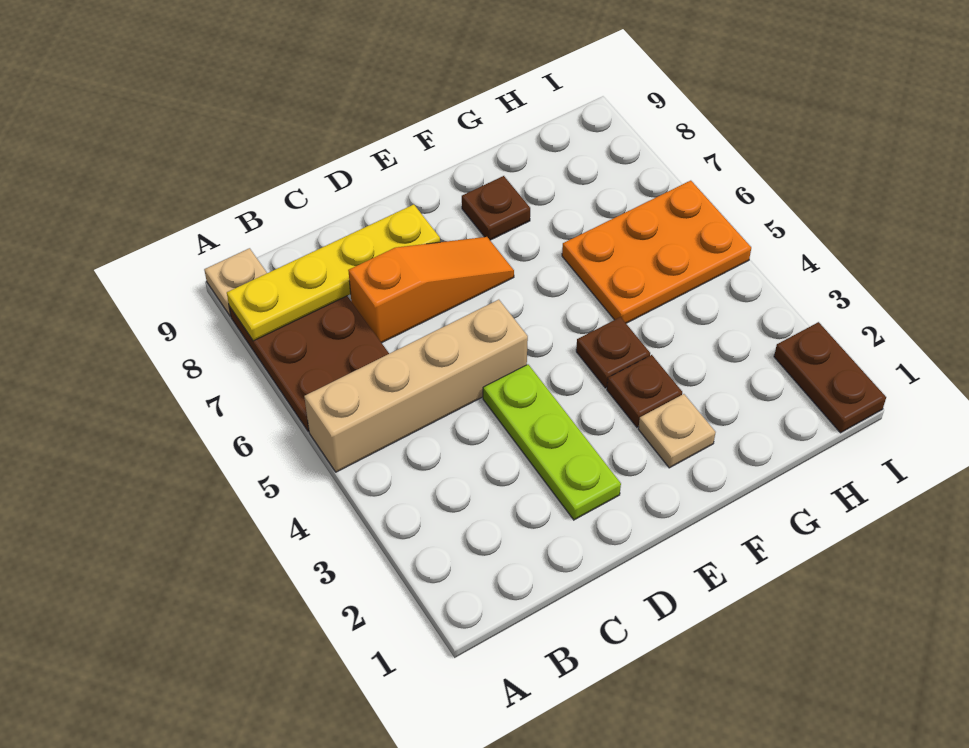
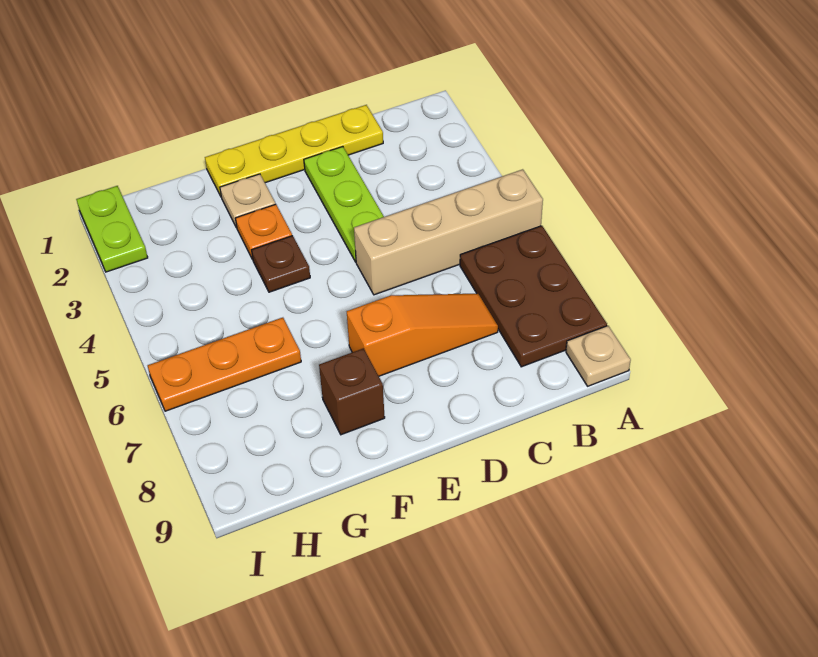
yellow 1x4 plate [227,204,440,341] -> yellow 1x4 plate moved to [205,105,383,196]
orange 1x3 slope [348,237,514,343] -> orange 1x3 slope turned to [347,293,498,376]
brown 1x1 plate [607,355,682,427] -> orange 1x1 plate [236,204,292,260]
brown 1x1 plate [462,176,530,240] -> brown 1x1 brick [319,348,385,435]
orange 2x3 plate [562,181,751,323] -> orange 1x3 plate [148,318,301,411]
brown 1x2 plate [774,322,886,433] -> lime 1x2 plate [76,186,148,272]

